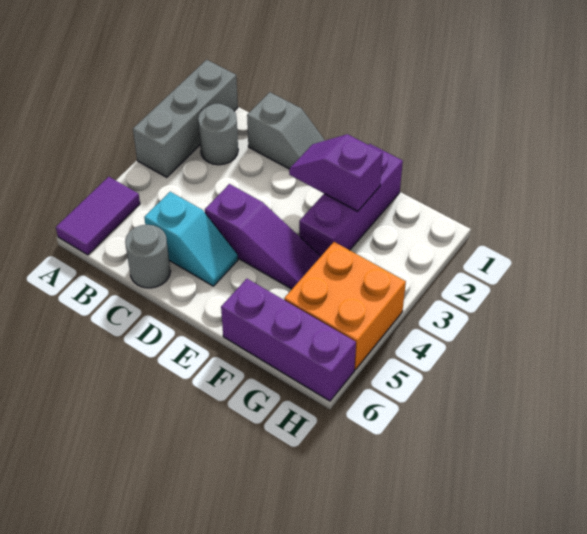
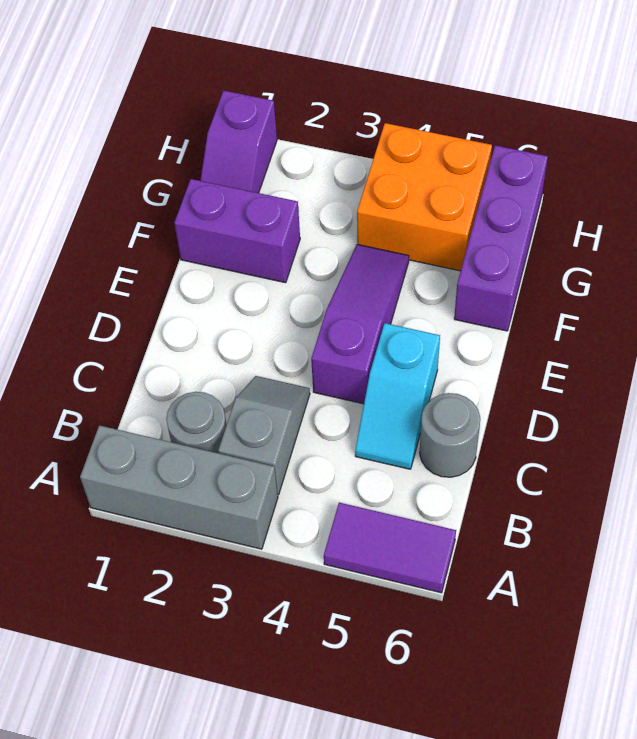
grey 1x2 slope [247,92,325,169] -> grey 1x2 slope moved to [218,376,310,495]
cyan 1x2 slope [144,192,238,286] -> cyan 1x2 slope turned to [355,323,440,469]
purple 1x2 slope [289,134,383,211] -> purple 1x2 slope moved to [200,91,277,193]
purple 1x3 brick [299,144,403,256] -> purple 1x2 brick [174,179,300,283]

